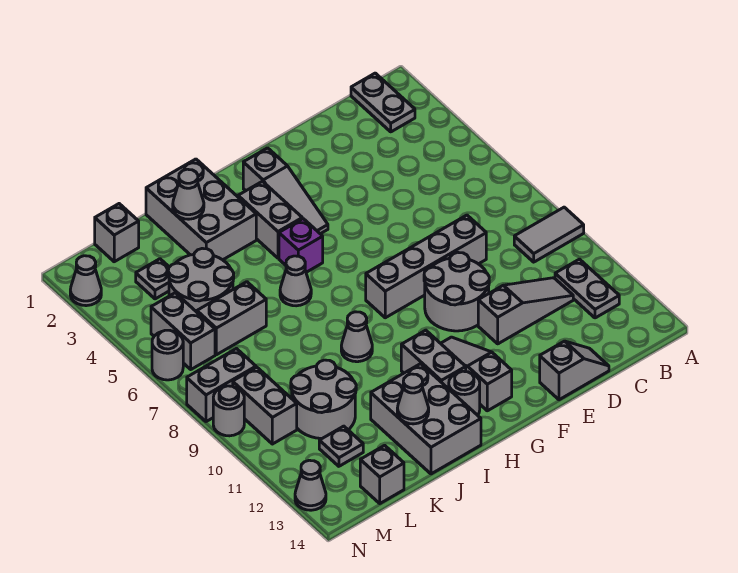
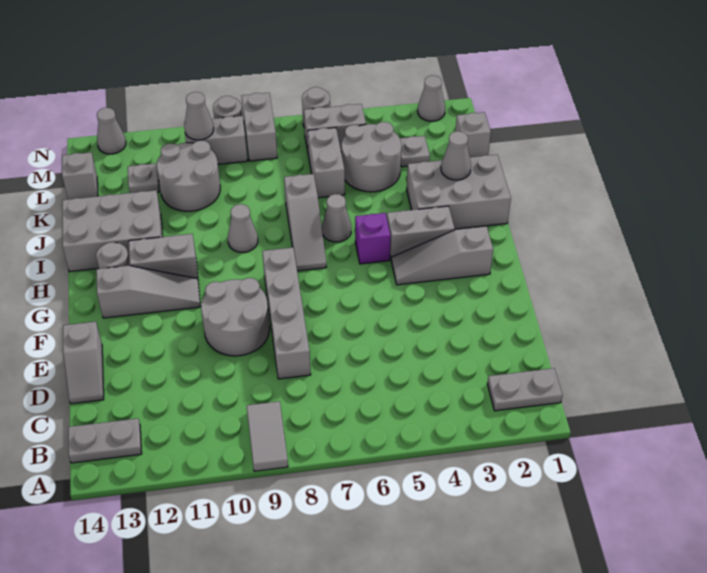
grey 1x2 plate [555,259,619,318] -> grey 1x2 plate moved to [68,418,142,463]
grey 1x3 slope [478,278,573,344] -> grey 1x3 slope moved to [284,174,326,271]
grey 1x1 cone [397,374,429,424] -> grey 1x1 cone moved to [184,92,214,140]

